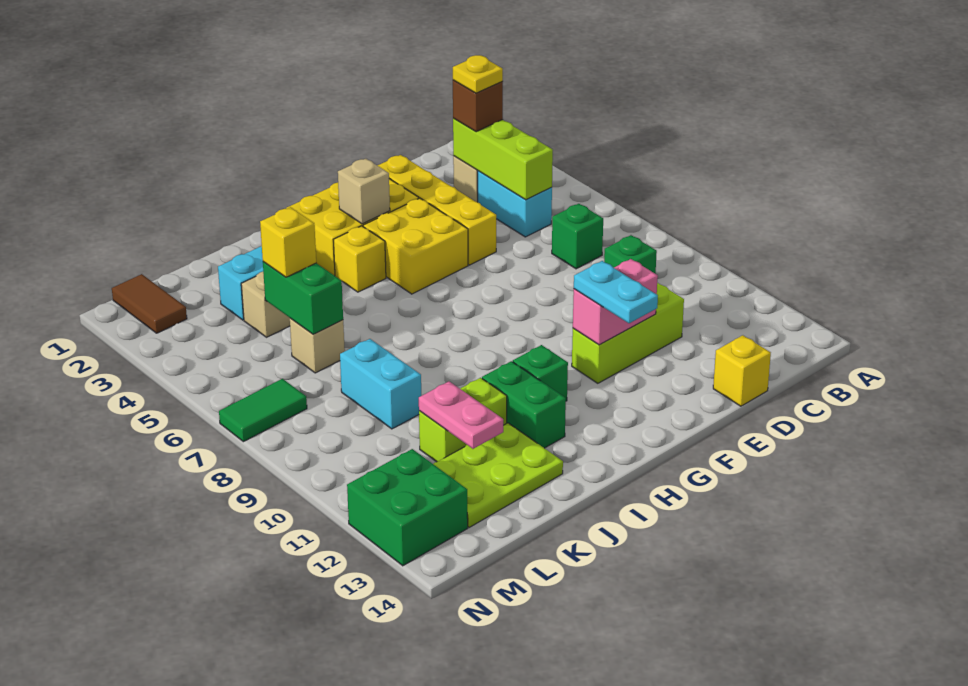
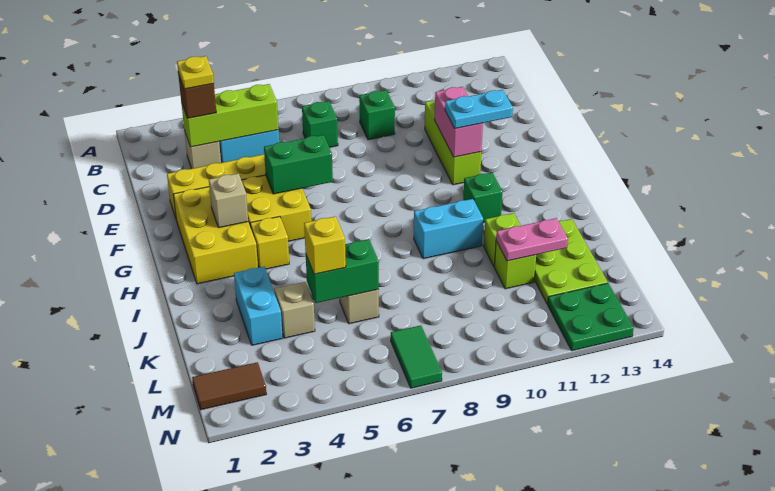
yellow 1x1 brick [713,335,771,406] -> none
green 1x2 brick [482,361,566,448] -> green 1x2 brick moved to [264,135,333,194]
cyan 1x2 brick [340,339,421,429] -> cyan 1x2 brick moved to [414,199,483,259]
green 2x2 brick [347,449,468,566] -> green 2x2 plate [548,283,634,351]

